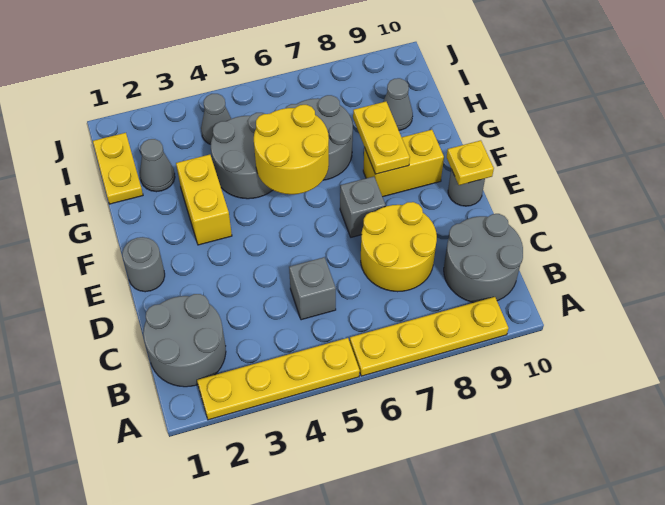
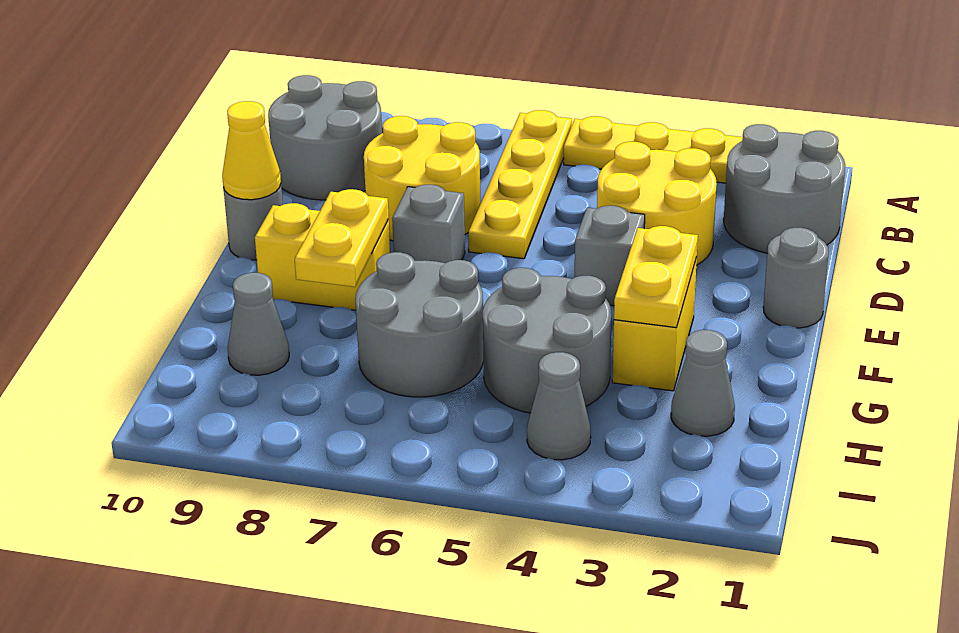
yellow 1x4 plate [350,297,509,376] -> yellow 1x4 plate turned to [468,110,572,259]
grey 1x1 brick [289,257,336,320] -> grey 1x1 brick moved to [575,206,645,306]
yellow 1x1 plate [447,140,494,185] -> yellow 1x1 cone [222,101,281,200]
yellow 2x2 round brick [254,105,329,194] -> yellow 2x2 round brick moved to [597,142,717,265]
yellow 1x2 plate [93,133,143,204] -> yellow 1x2 plate moved to [614,226,698,328]

